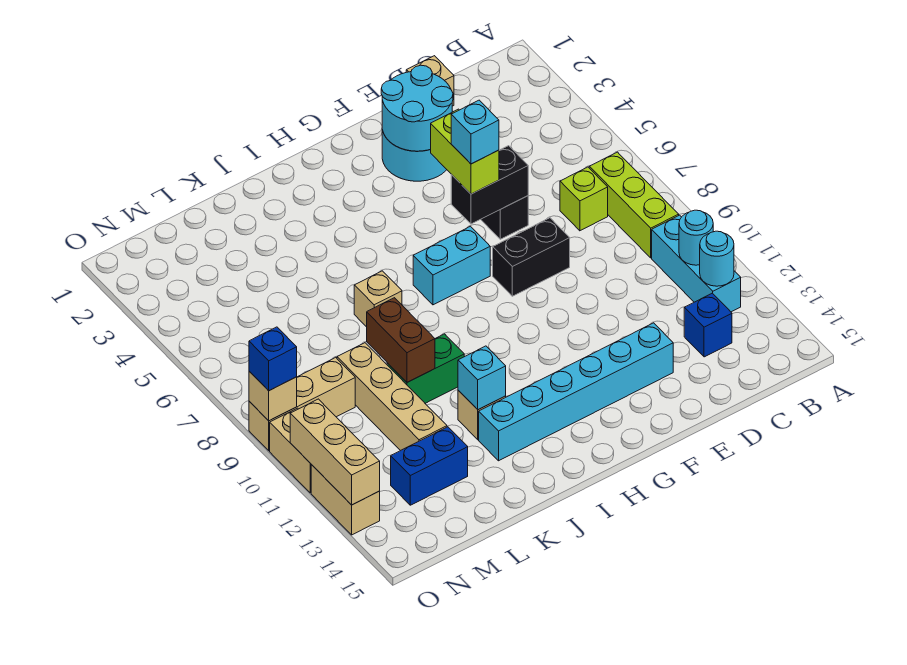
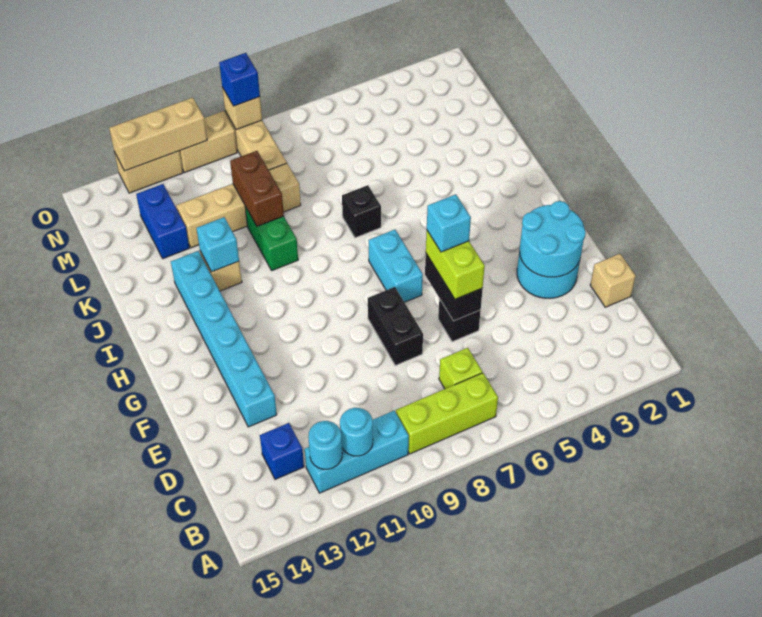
lime 1x2 brick [430,109,499,194] -> lime 1x2 brick turned to [426,231,485,299]
tan 1x1 brick [354,271,402,327] -> black 1x1 brick [342,185,381,238]
brown 1x2 brick [367,298,435,382] -> brown 1x2 brick turned to [230,151,284,226]

